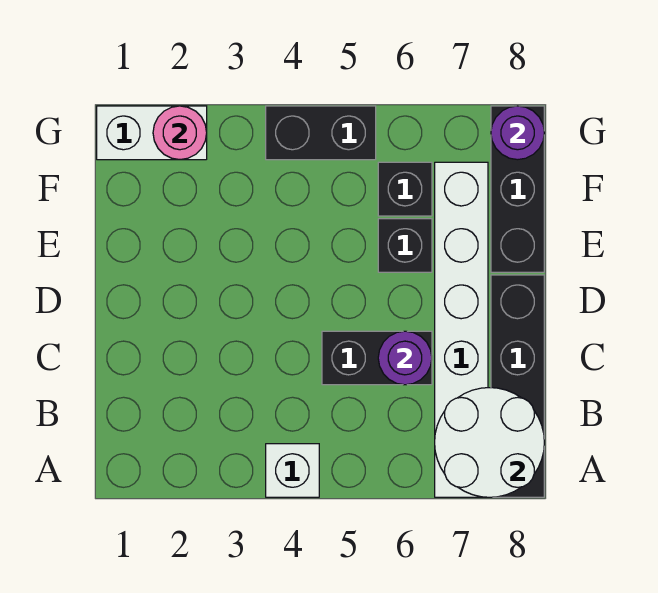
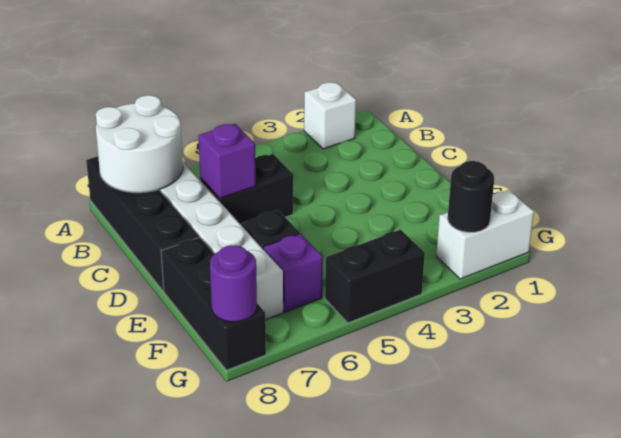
white 1x1 brick [266,444,319,497] -> white 1x1 brick moved to [304,82,356,149]
purple 1x1 round brick [378,331,432,385] -> purple 1x1 brick [198,124,256,198]
black 1x1 brick [378,162,432,216] -> purple 1x1 brick [263,233,323,312]
pink 1x1 round brick [153,106,207,160] -> black 1x1 round brick [448,161,494,232]

